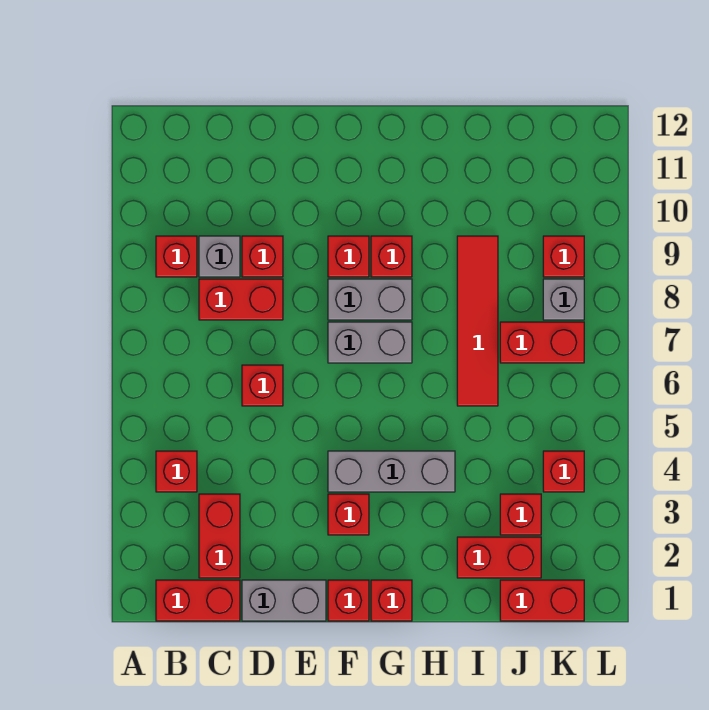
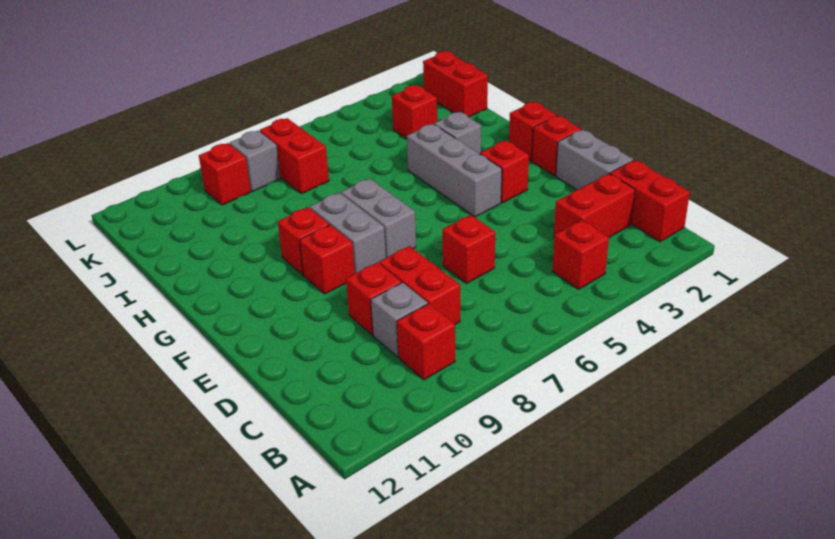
none -> grey 1x1 brick [434,112,481,154]
red 1x2 brick [457,537,541,578] -> none
red 1x4 tile [457,236,498,406] -> none
red 1x1 brick [543,451,584,492] -> none

